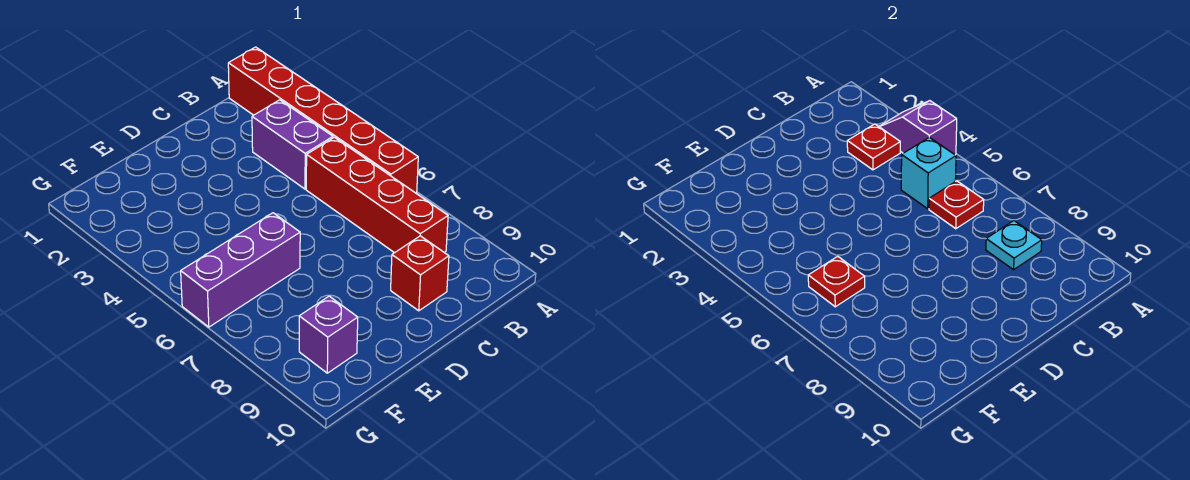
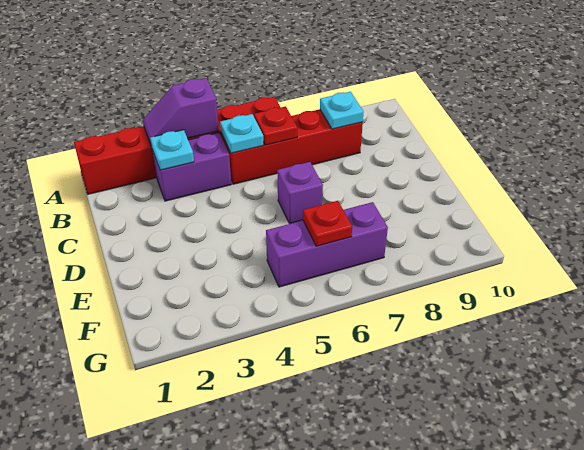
red 1x1 plate [847,124,900,170] -> cyan 1x1 plate [150,130,194,170]
cyan 1x1 brick [901,137,956,209] -> cyan 1x1 plate [220,114,264,153]
red 1x1 brick [391,236,449,311] -> none
purple 1x3 brick [181,213,300,327] -> purple 1x3 brick turned to [266,202,388,287]
purple 1x1 brick [299,296,358,373] -> purple 1x1 brick moved to [277,162,323,224]

